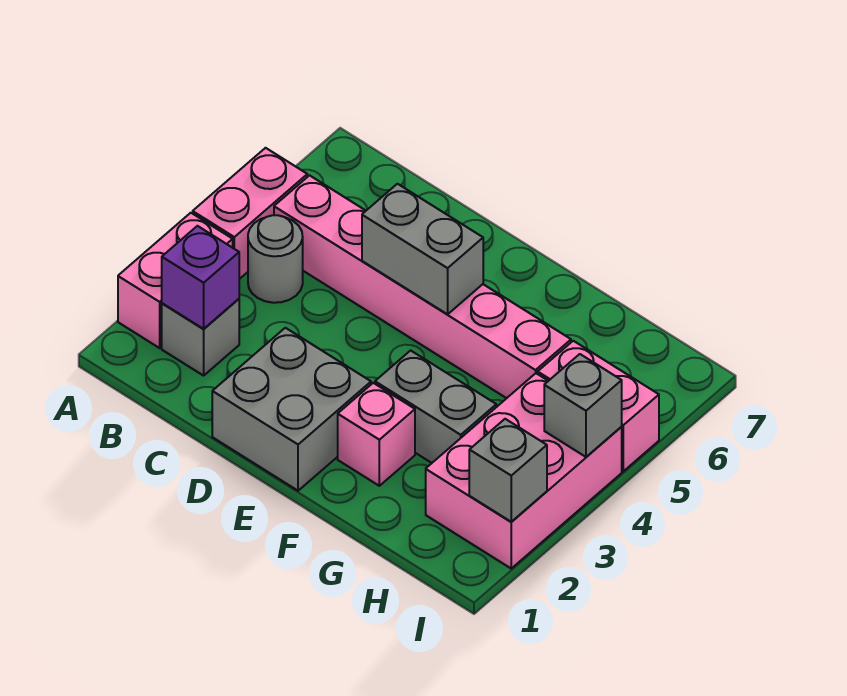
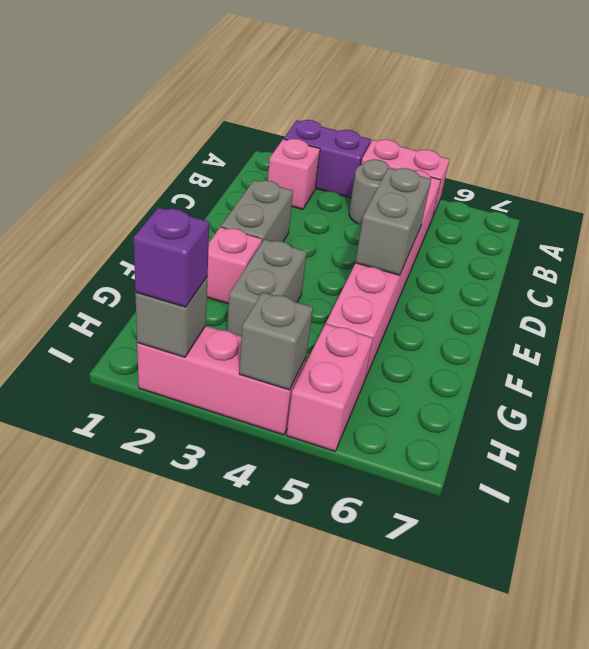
pink 1x2 brick [118,213,233,348] -> purple 1x2 brick [284,120,371,198]
grey 1x1 brick [162,299,239,376] -> pink 1x1 brick [268,139,320,209]
purple 1x1 brick [162,226,239,329] -> purple 1x1 brick moved to [134,207,209,307]
grey 2x2 brick [212,328,371,491] -> grey 1x2 brick [221,180,293,242]
pink 2x3 brick [426,373,622,568] -> pink 1x3 brick [137,326,306,435]

